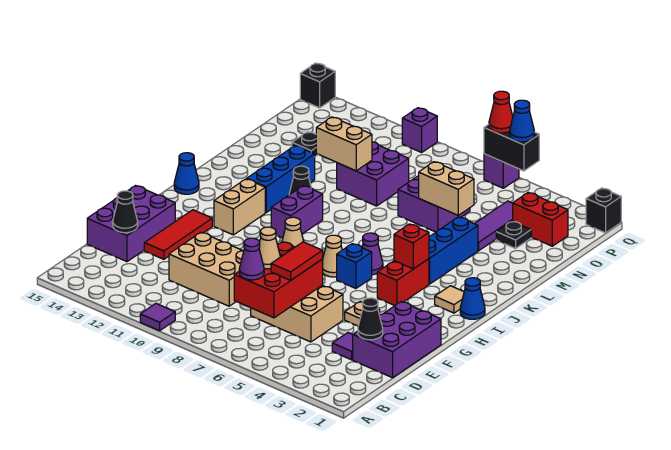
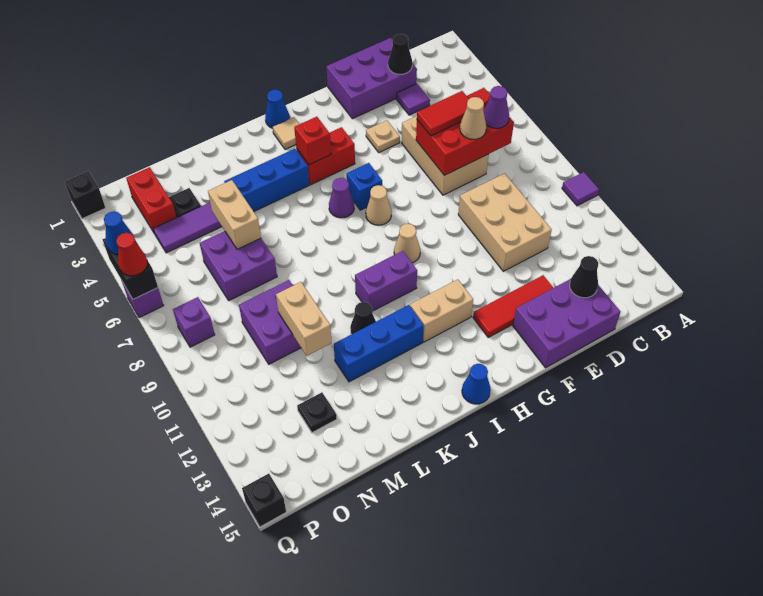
purple 1x1 brick [402,108,437,152] -> purple 1x1 brick moved to [173,297,215,347]

